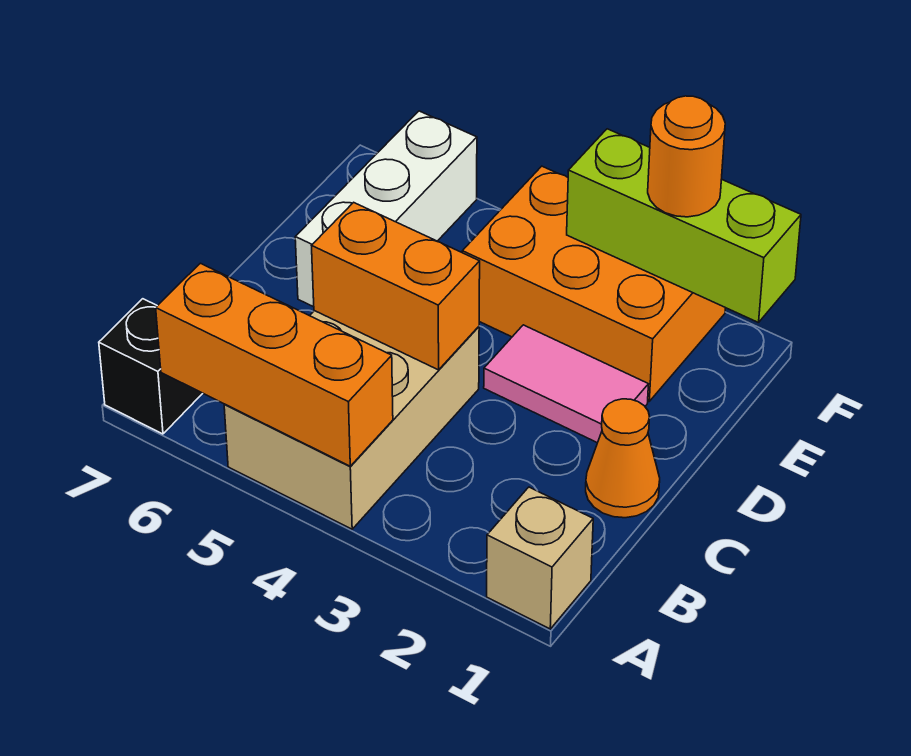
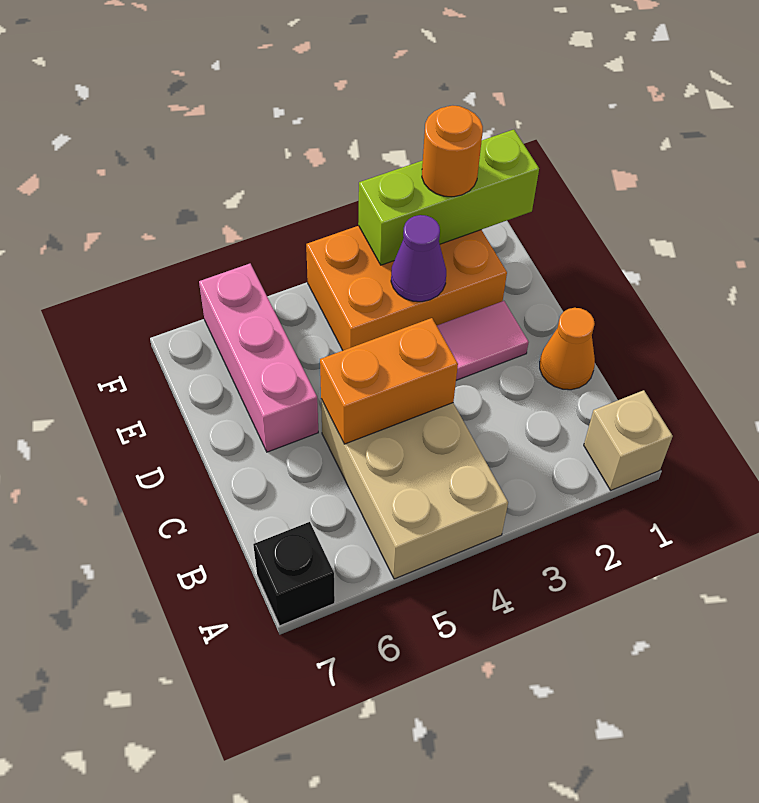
orange 1x3 brick [156,263,393,466] -> none
white 1x3 brick [295,111,477,307] -> pink 1x3 brick [199,264,318,452]
none -> purple 1x1 cone [391,215,446,302]

